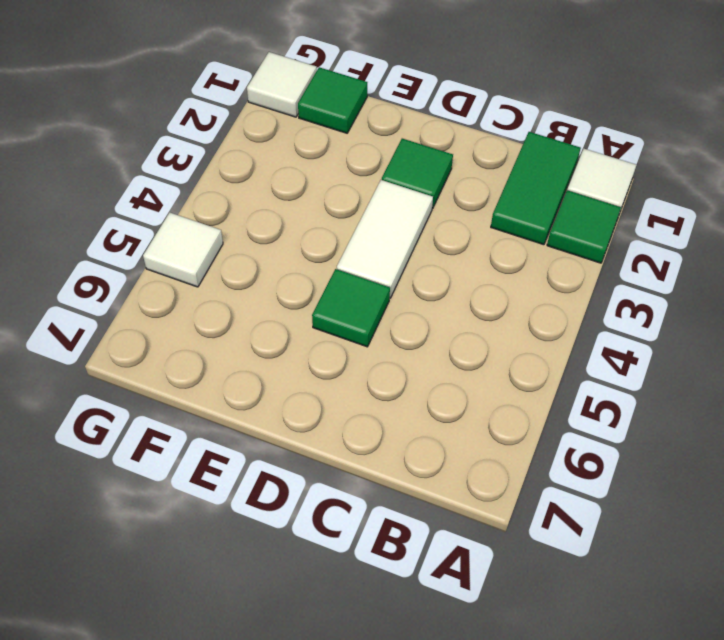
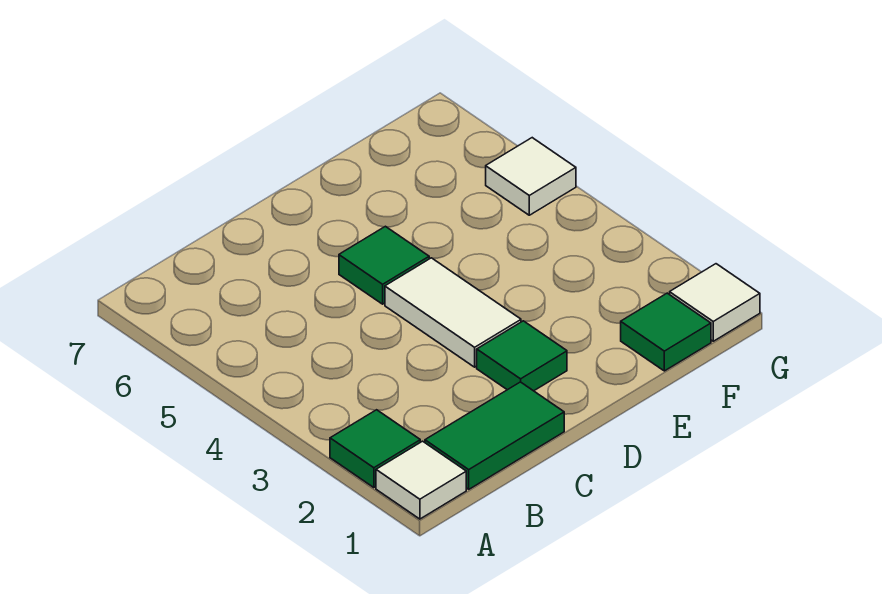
green 1x2 tile [491,132,581,245] -> green 1x2 tile turned to [425,382,564,489]

